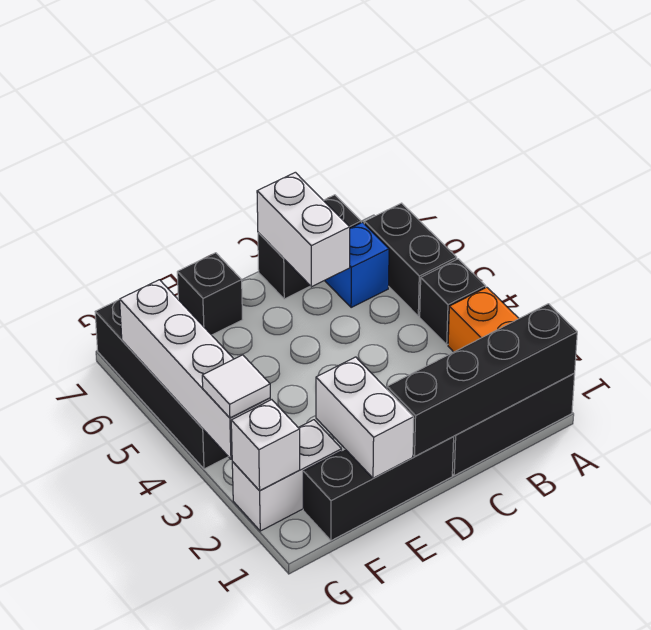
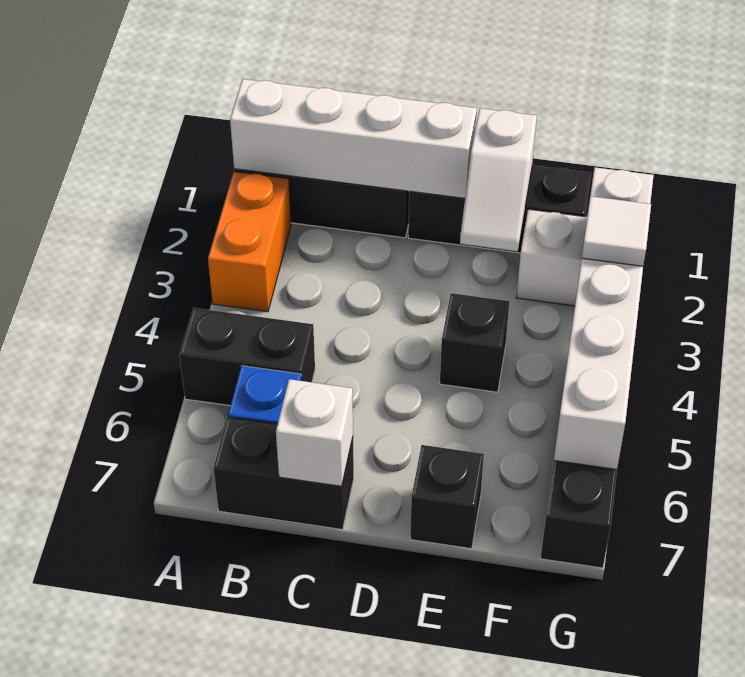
black 1x4 brick [387,304,577,456] -> white 1x4 brick [230,79,477,198]
black 1x1 brick [420,259,486,345] -> black 1x1 brick moved to [440,293,509,392]
black 1x2 brick [364,203,457,316] -> black 1x2 brick turned to [179,308,315,406]
white 1x2 brick [257,172,350,287] -> white 1x1 brick [276,379,353,486]
white 1x2 brick [316,357,414,478] -> white 1x2 slope [460,108,537,251]

